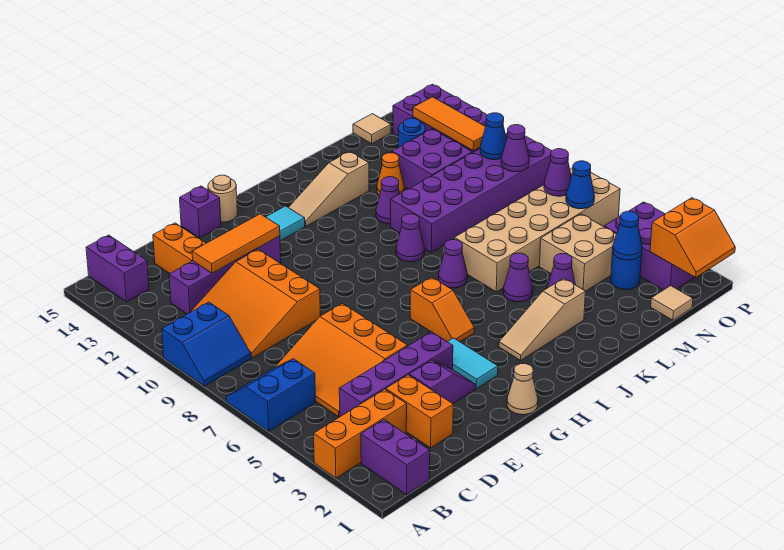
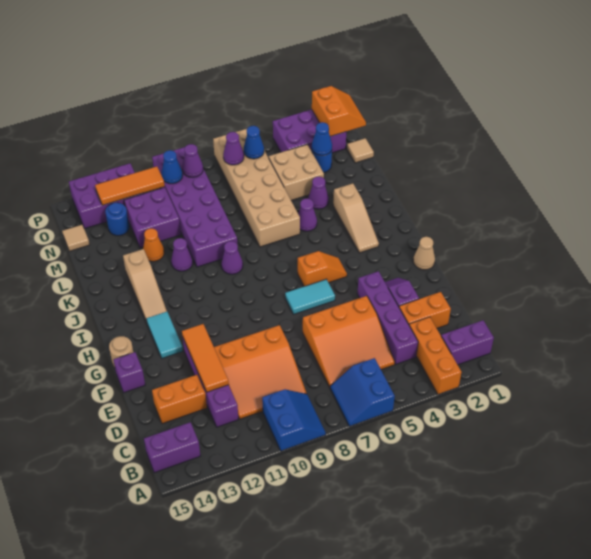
cyan 1x2 tile [448,338,498,389] -> cyan 1x2 tile moved to [285,279,335,314]
purple 1x1 cone [439,240,467,288] -> none

